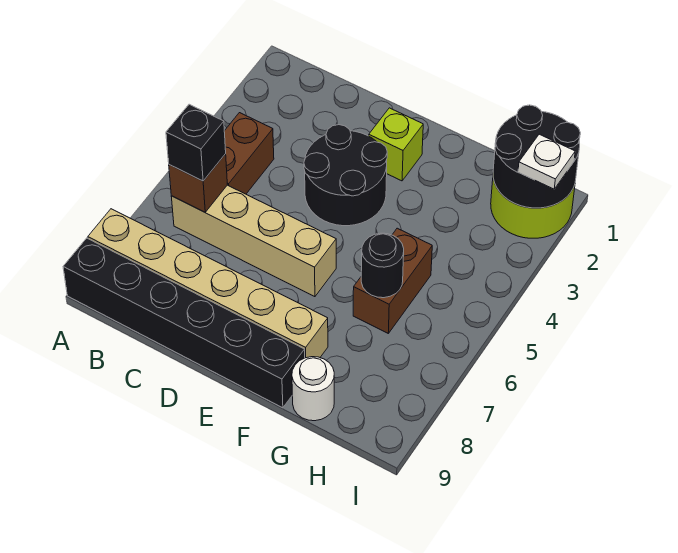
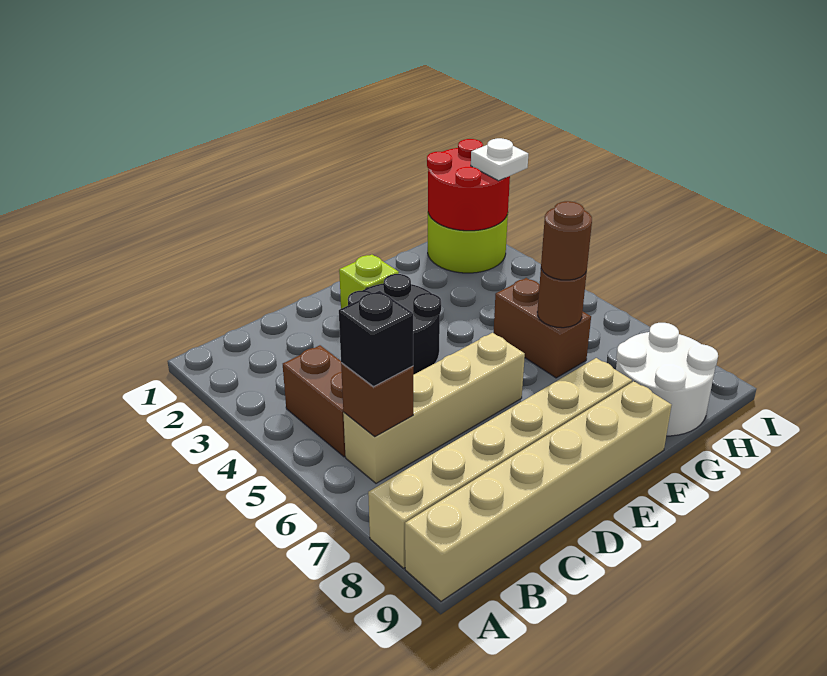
black 1x6 brick [63,238,305,408] -> tan 1x6 brick [405,381,672,601]
black 1x1 round brick [361,233,404,298] -> brown 1x1 round brick [537,269,587,328]
none -> brown 1x1 round brick [541,201,592,280]
white 1x1 round brick [292,357,334,421] -> white 2x2 round brick [616,323,718,436]
black 2x2 round brick [493,105,580,208] -> red 2x2 round brick [427,139,510,231]

